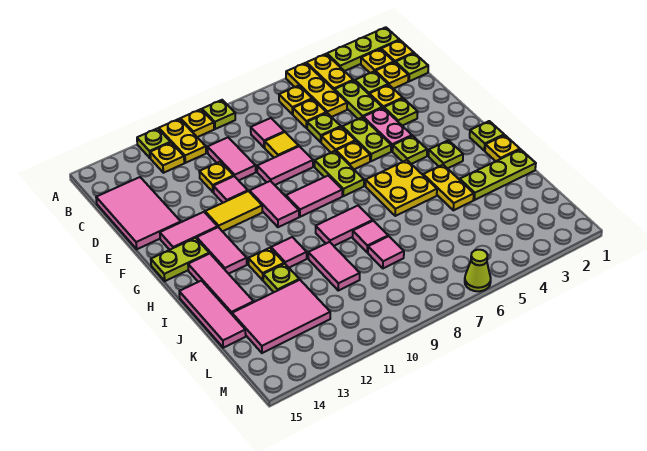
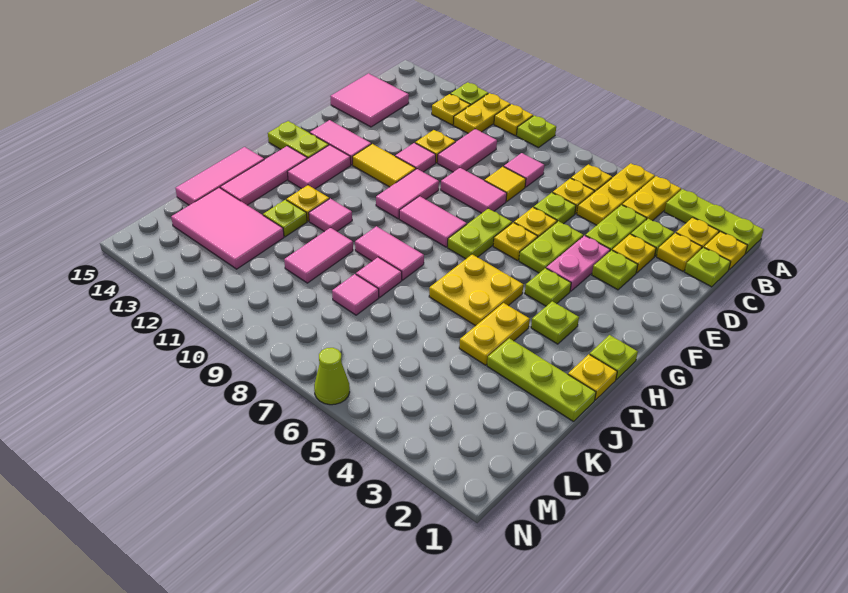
pink 2x3 tile [96,177,181,249] -> pink 2x2 tile [330,73,409,127]

